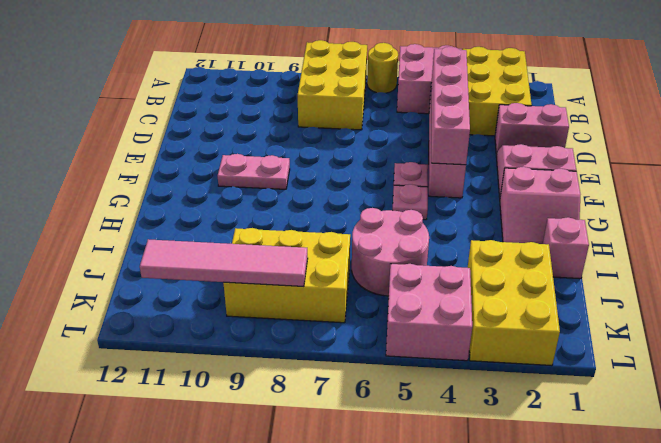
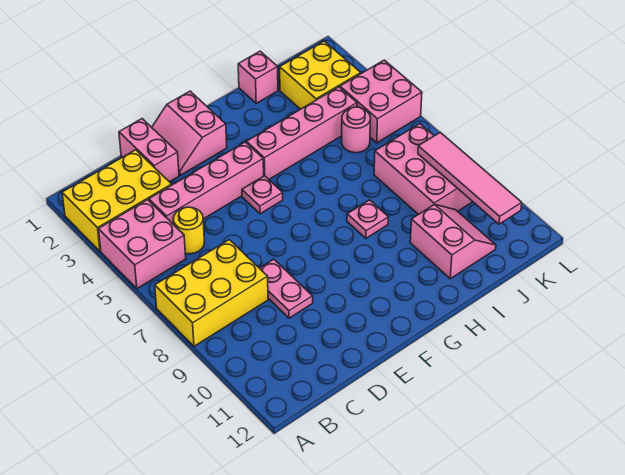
yellow 1x1 round brick [367,43,398,93] -> yellow 1x1 round brick moved to [173,207,204,254]
pink 1x4 brick [431,47,470,165] -> pink 1x4 brick moved to [246,87,357,179]
pink 1x2 plate [218,154,290,189] -> pink 1x2 plate moved to [260,259,313,318]
pink 2x2 slope [500,167,580,244] -> pink 2x2 slope moved to [410,204,496,279]
pink 1x1 plate [393,184,428,220] -> pink 1x1 plate moved to [347,200,388,238]
pink 2x2 round brick [352,208,429,296] -> pink 1x1 round brick [342,107,370,153]
yellow 2x3 brick [468,240,560,366] -> yellow 2x2 brick [280,41,361,109]
yellow 2x3 brick [223,228,350,323] -> pink 2x3 brick [374,124,473,214]

